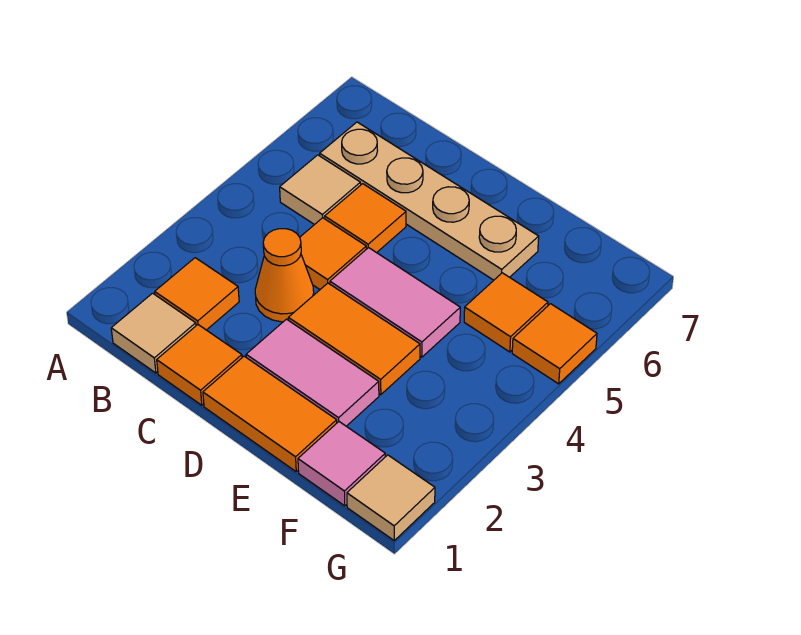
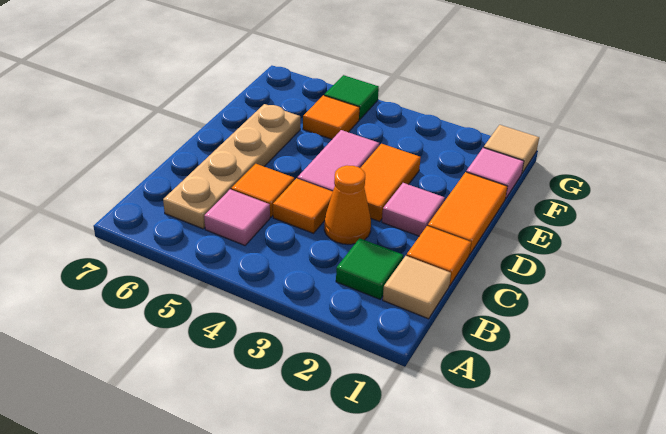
orange 1x1 tile [155,258,239,330] -> green 1x1 tile [336,238,403,299]
tan 1x1 tile [280,155,361,225] -> pink 1x1 tile [204,189,270,245]
pink 1x2 tile [246,319,379,426] -> pink 1x1 tile [382,183,445,236]
orange 1x1 tile [512,304,597,384] -> green 1x1 tile [324,75,379,120]

